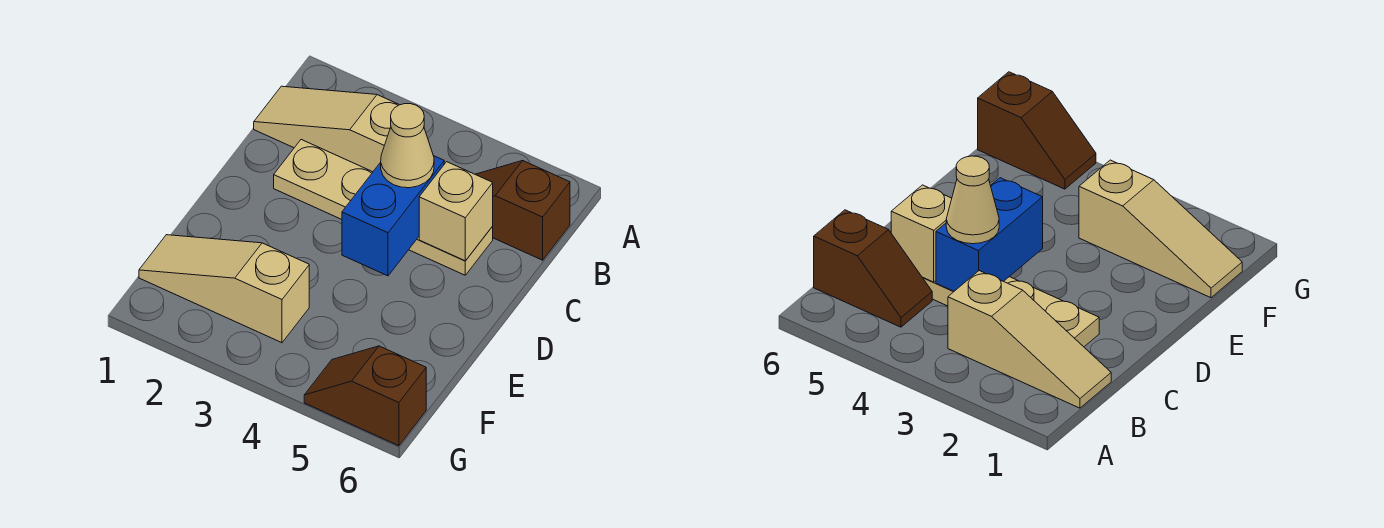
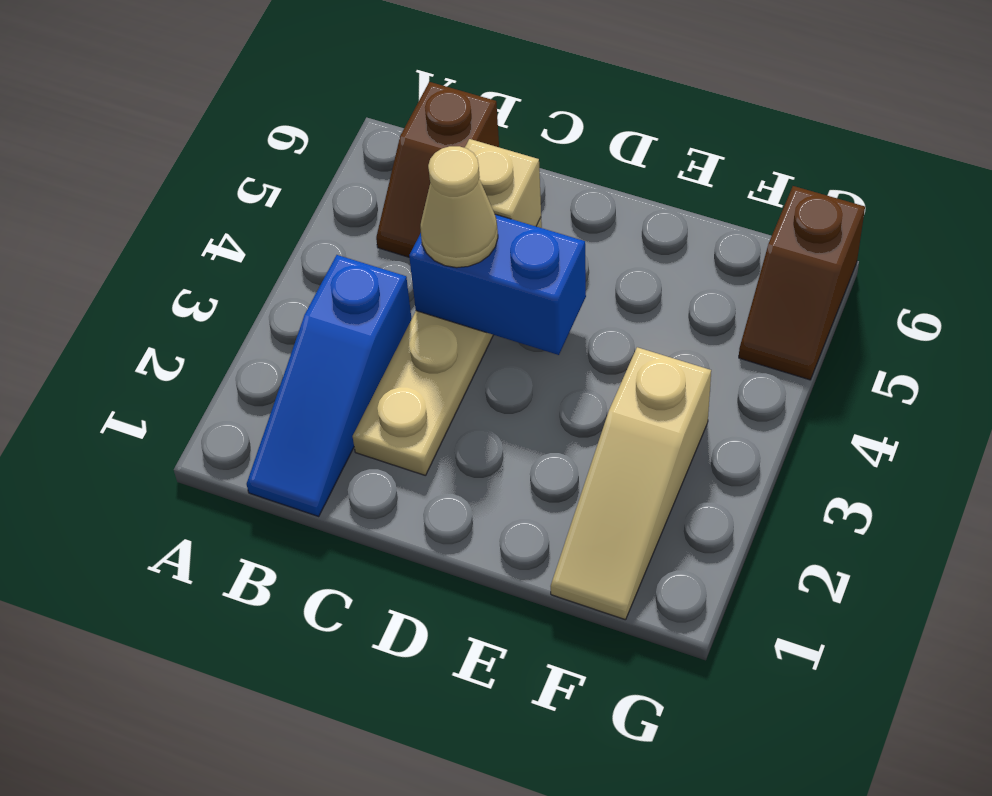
tan 1x3 slope [254,86,399,172] -> blue 1x3 slope [247,255,412,516]

